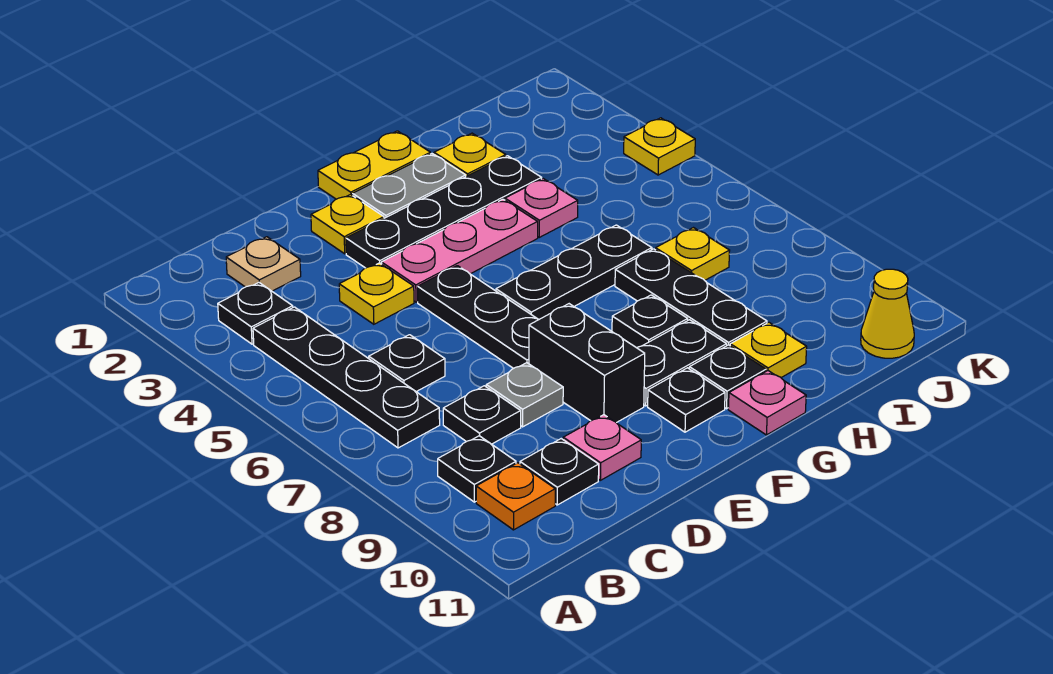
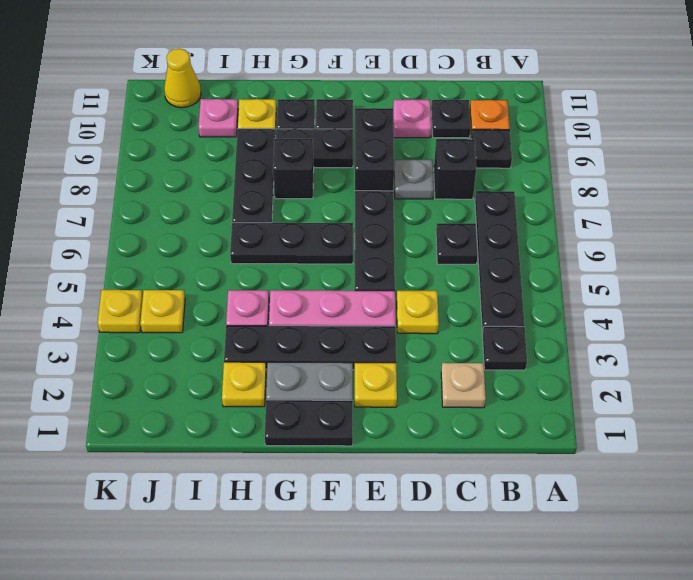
black 1x1 plate [443,386,521,444] -> black 1x1 brick [434,139,476,199]
yellow 1x2 plate [318,131,430,199] -> black 1x2 plate [265,400,353,446]
black 1x1 plate [612,295,688,348] -> black 1x1 brick [273,138,314,199]
pink 1x1 plate [728,371,806,435] -> pink 1x1 plate moved to [198,99,238,137]
yellow 1x1 plate [656,228,730,280] -> yellow 1x1 plate moved to [140,290,185,333]

